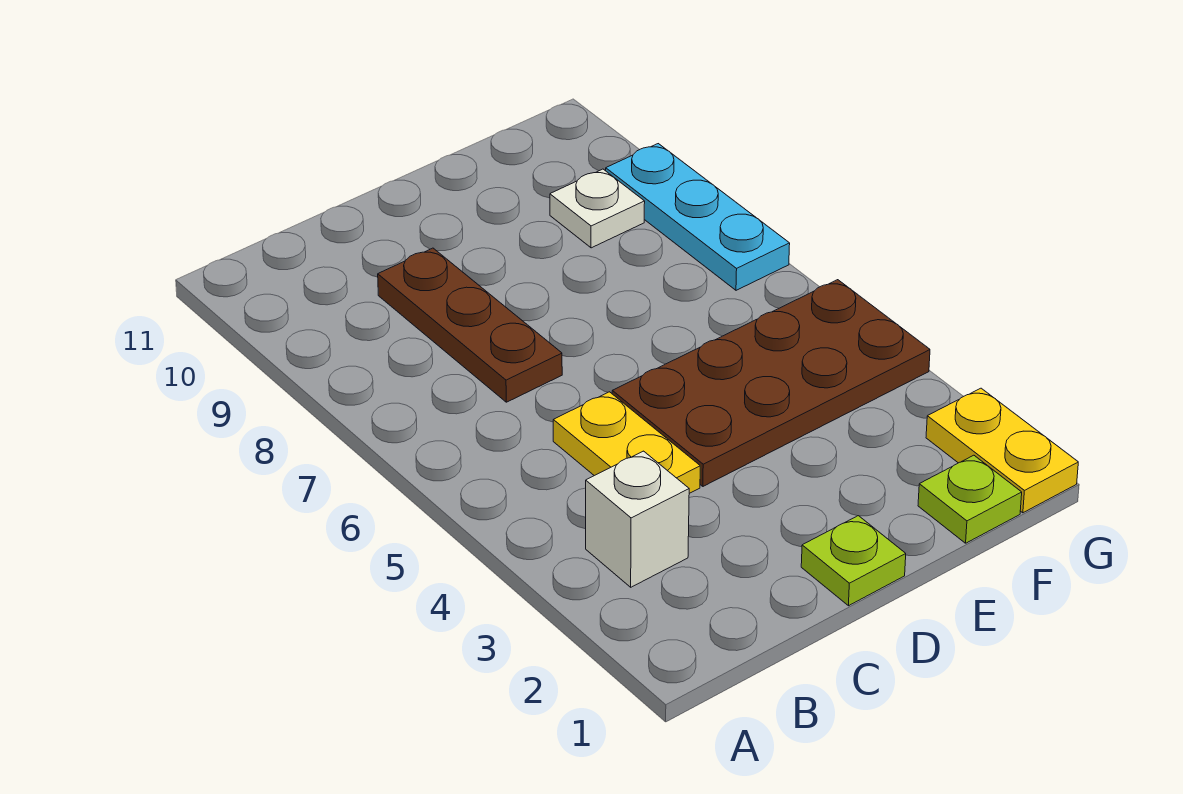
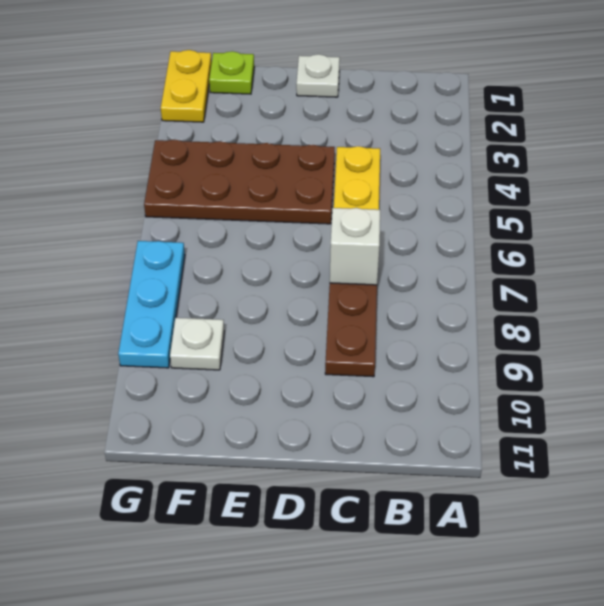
white 1x1 brick [586,451,689,587] -> white 1x1 brick moved to [330,208,380,285]
lime 1x1 plate [801,516,906,606] -> white 1x1 plate [296,54,340,97]

